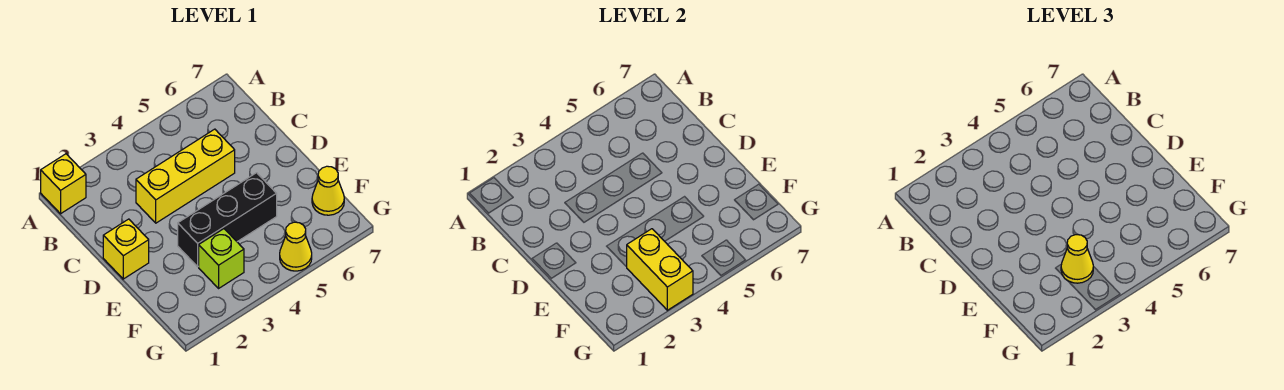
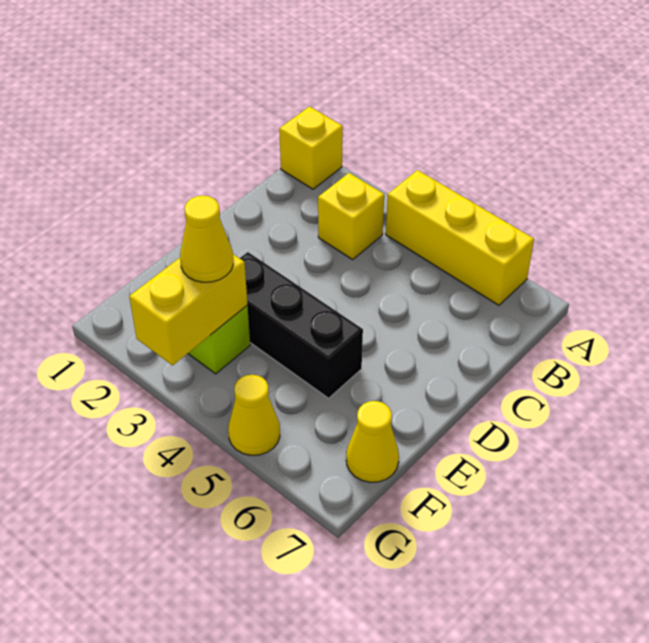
yellow 1x3 brick [136,129,235,223] -> yellow 1x3 brick moved to [386,170,534,305]
yellow 1x1 brick [103,219,149,279] -> yellow 1x1 brick moved to [318,173,384,259]

